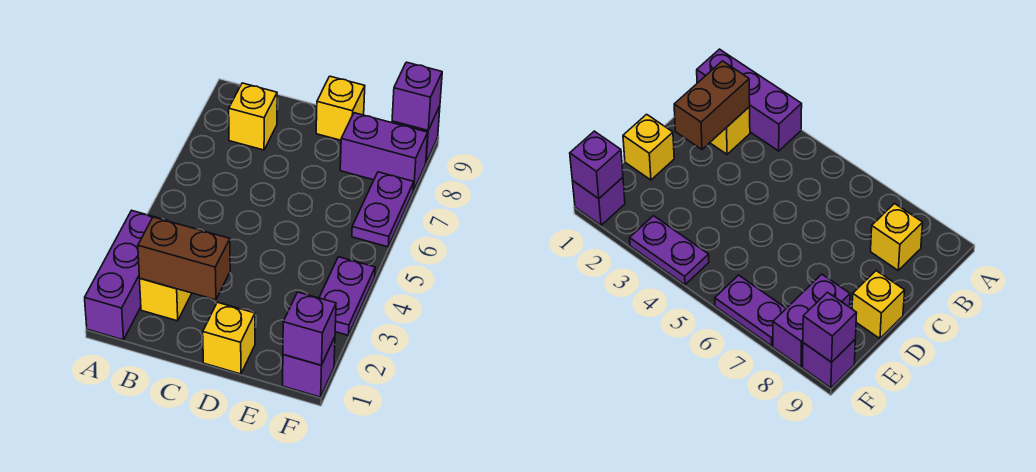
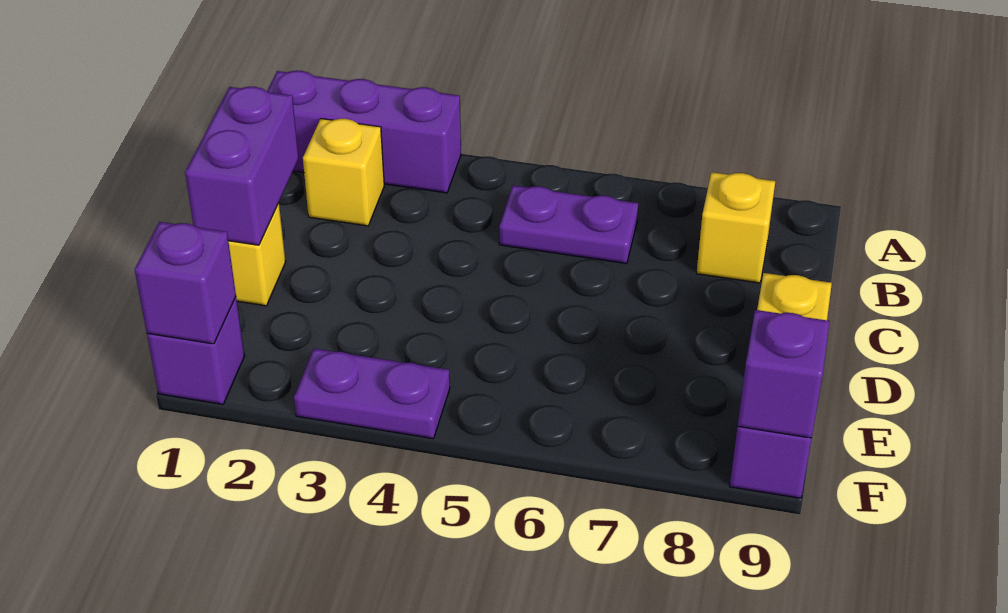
brown 1x2 brick [138,217,230,300] -> none
purple 1x2 brick [340,113,428,190] -> purple 1x2 brick moved to [185,87,299,245]
purple 1x2 plate [352,172,414,247] -> purple 1x2 plate moved to [499,185,638,264]

